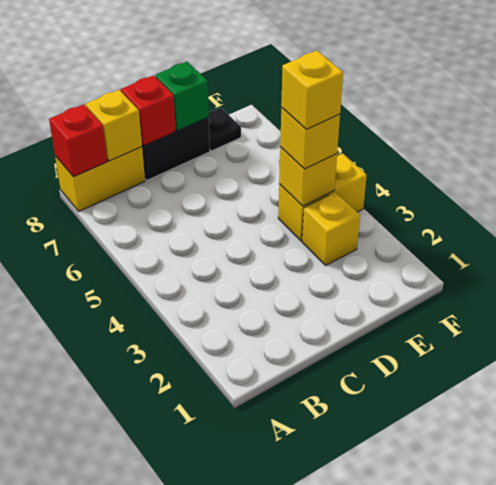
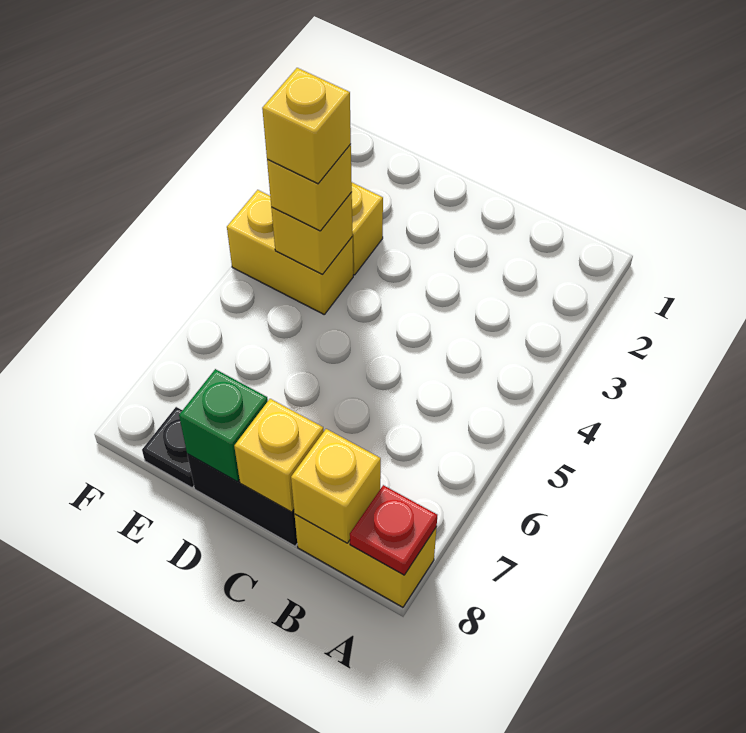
red 1x1 brick [49,104,107,177] -> red 1x1 plate [350,485,437,575]
red 1x1 brick [121,75,176,146] -> yellow 1x1 brick [234,399,324,512]

